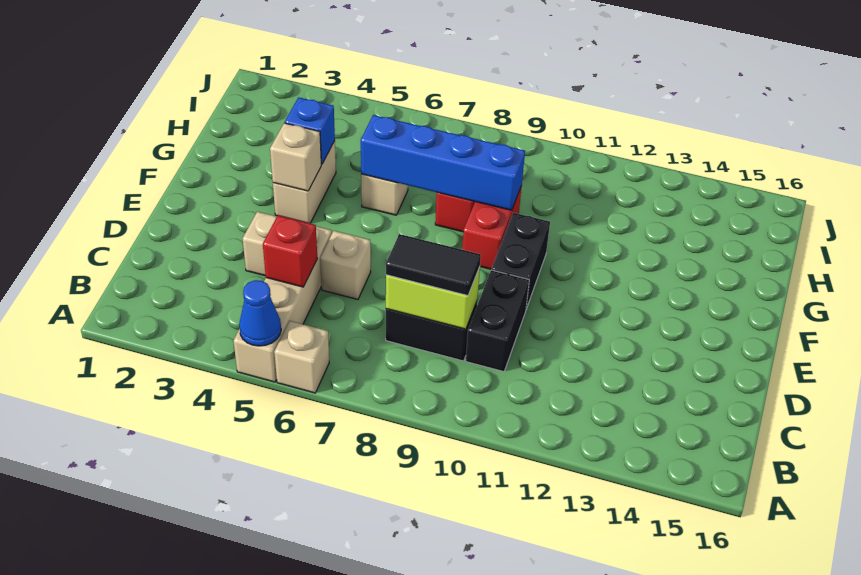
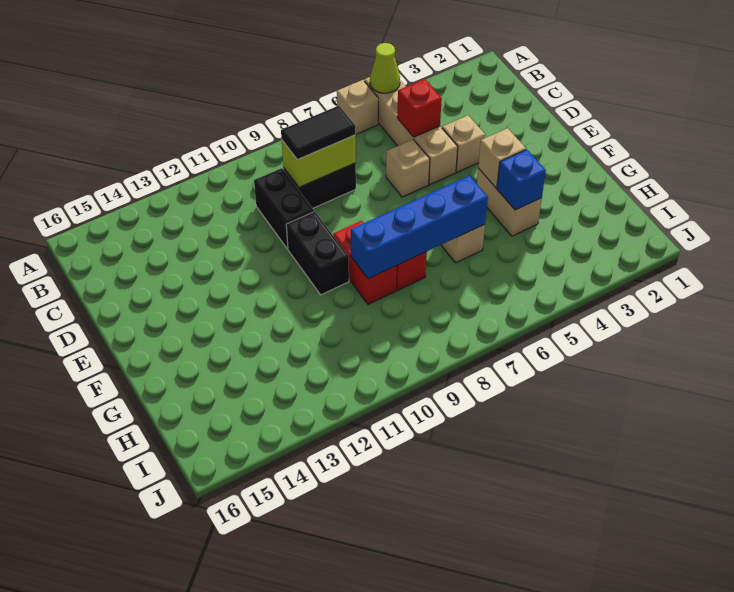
blue 1x1 cone [239,280,281,346] -> lime 1x1 cone [370,43,400,93]

